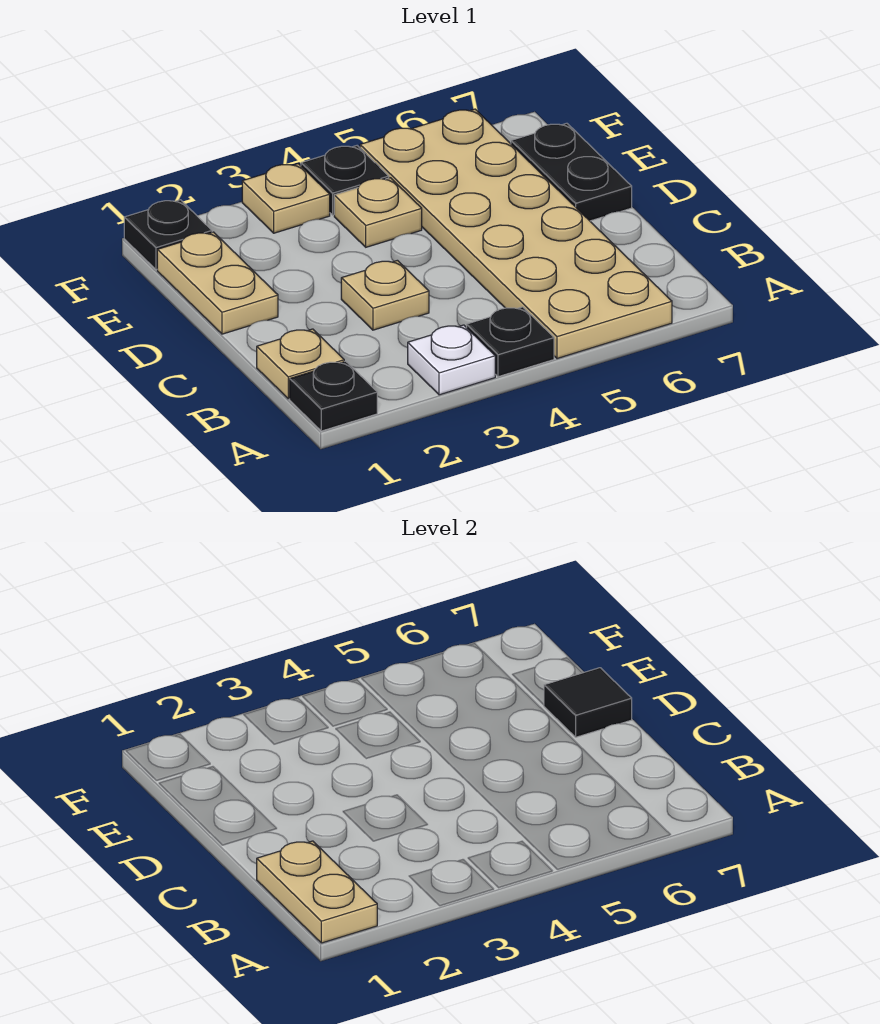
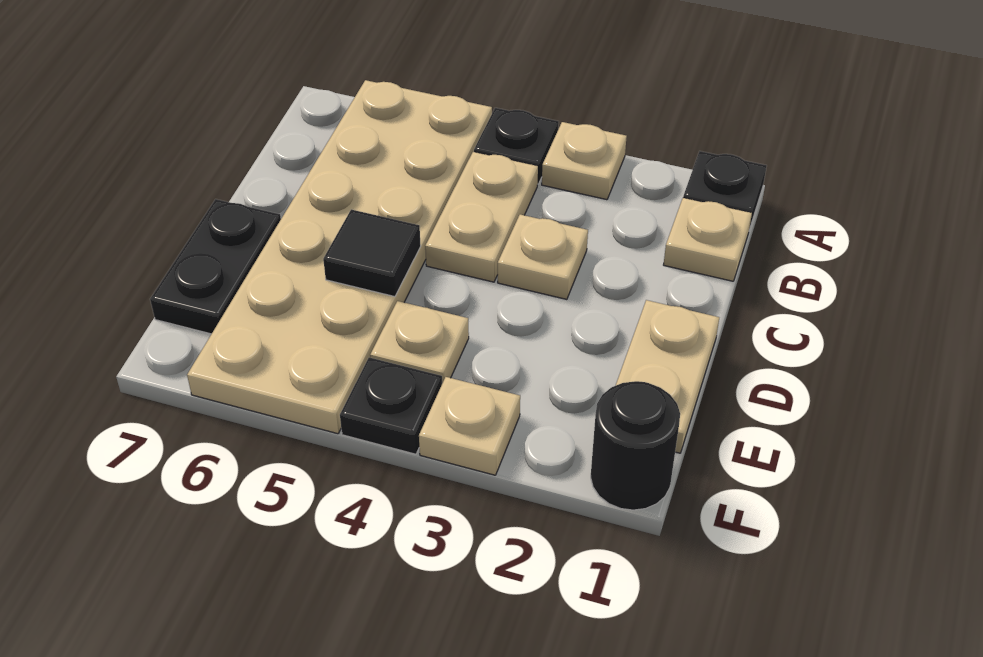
tan 1x2 plate [257,841,377,943] -> tan 1x2 plate moved to [425,152,538,282]
white 1x1 plate [408,325,495,395] -> tan 1x1 plate [542,122,627,200]
black 1x1 tile [544,668,632,737] -> black 1x1 tile moved to [323,209,421,297]
black 1x1 plate [124,200,212,269] -> black 1x1 round brick [591,381,680,510]

